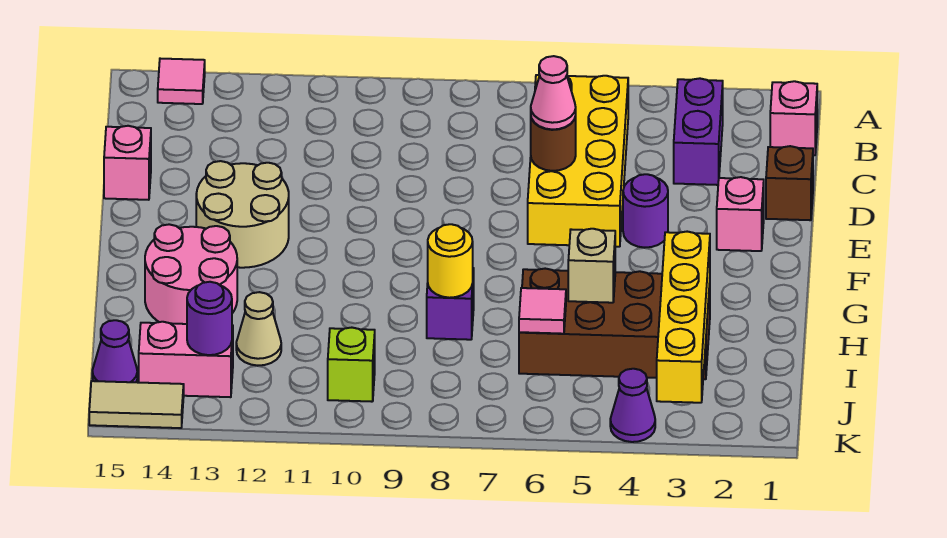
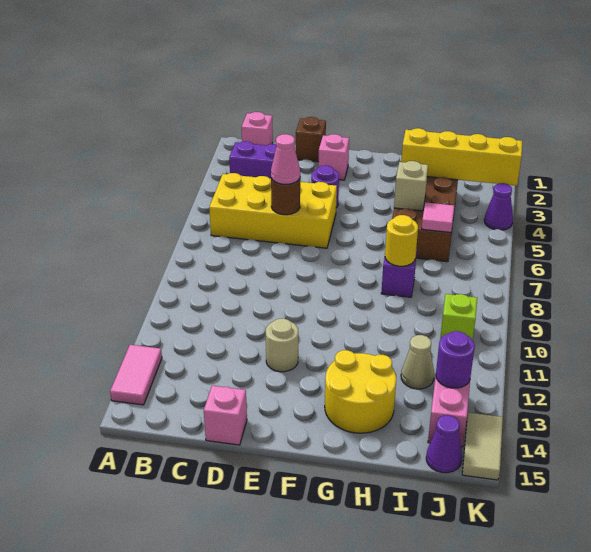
pink 1x1 tile [158,59,205,104] -> pink 1x2 tile [110,345,162,405]
tan 2x2 round brick [196,161,289,268] -> tan 1x1 round brick [266,318,298,372]
pink 2x2 round brick [145,224,237,324] -> yellow 2x2 round brick [325,350,396,433]

